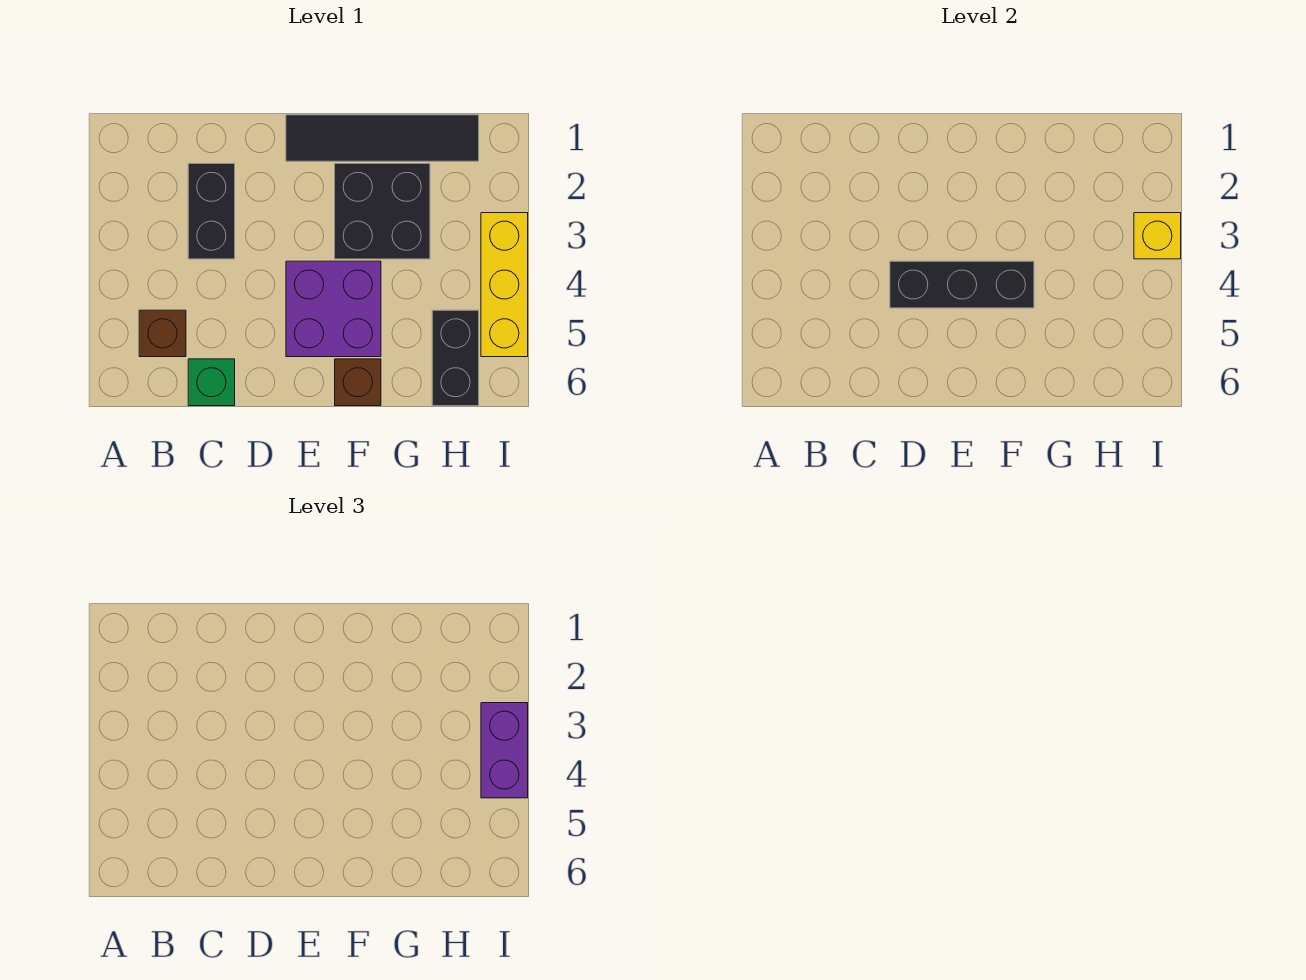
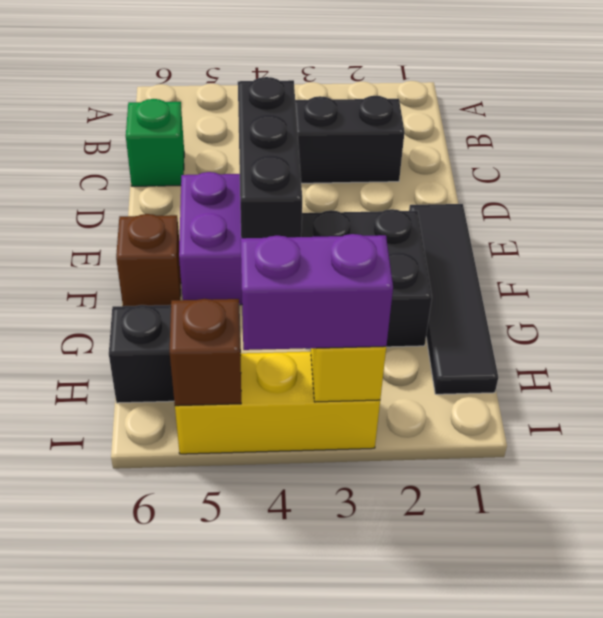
brown 1x1 brick [139,310,186,357] -> brown 1x1 brick moved to [170,299,241,406]

